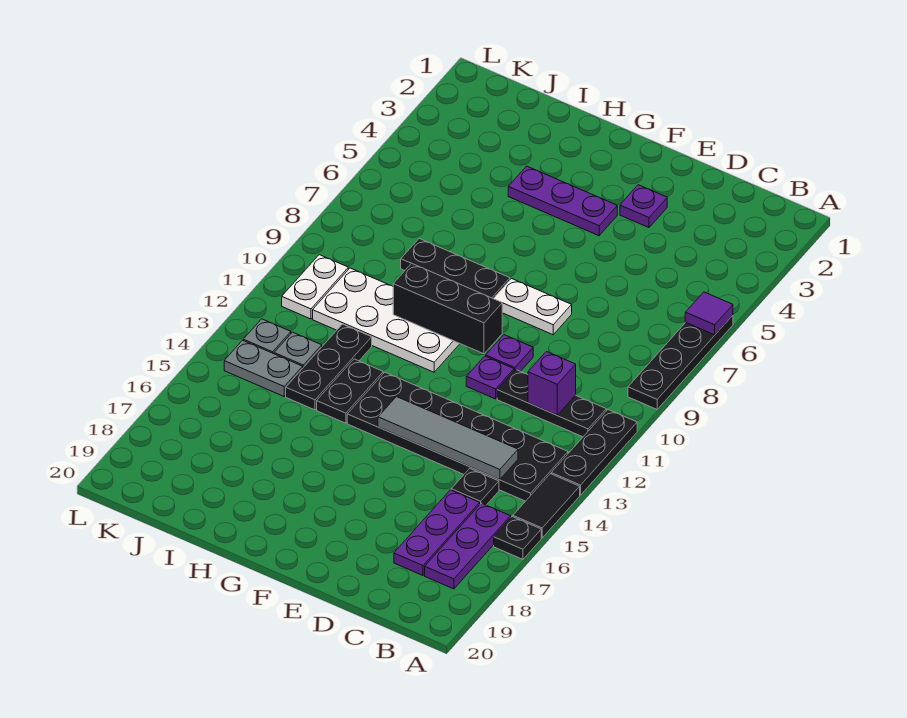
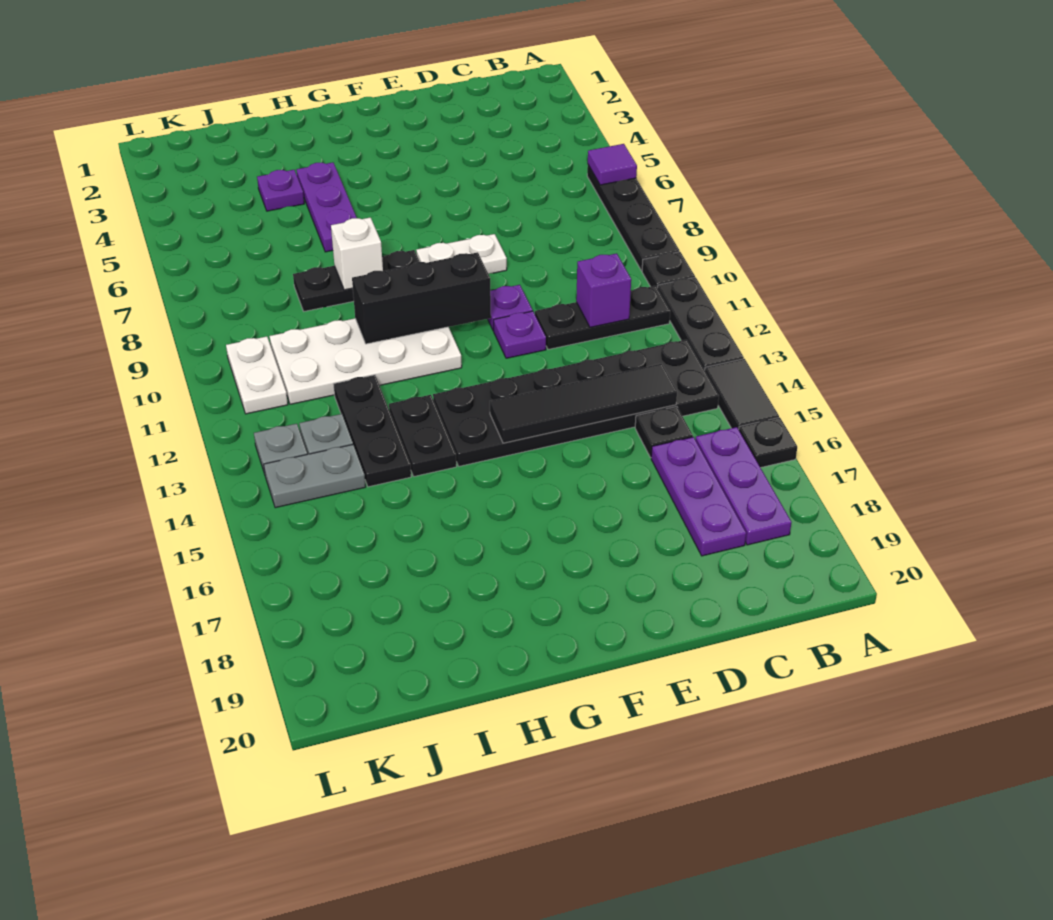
none -> black 1x1 plate [642,252,695,288]
grey 1x4 tile [378,397,518,480] -> black 1x4 tile [490,364,677,443]
purple 1x1 plate [620,185,667,228] -> purple 1x1 plate moved to [257,170,304,211]
purple 1x3 plate [508,166,617,236] -> purple 1x3 plate turned to [296,162,357,252]
none -> white 1x1 brick [331,217,383,290]

